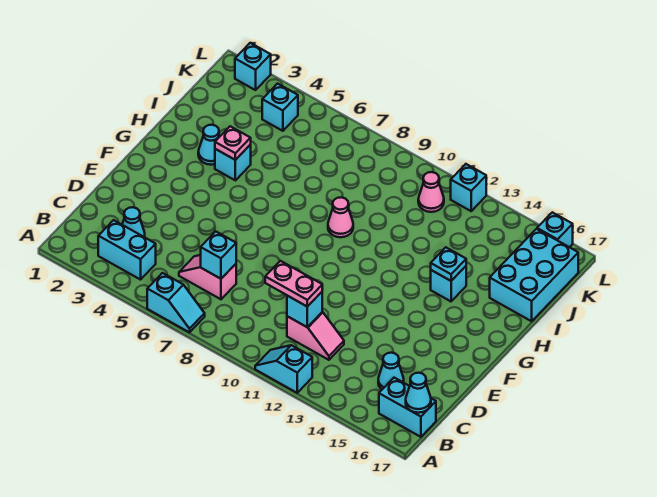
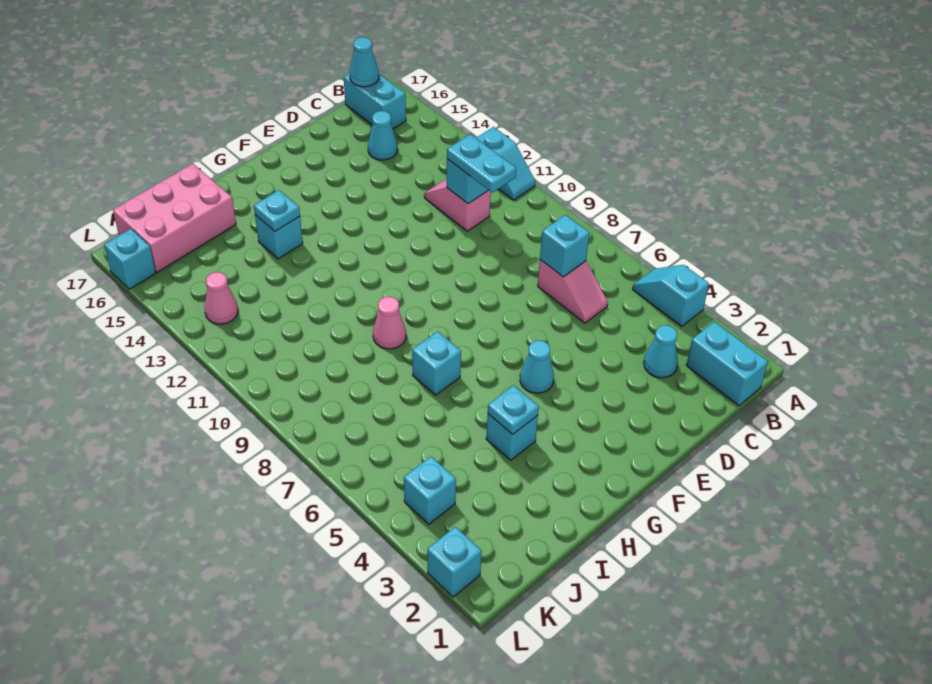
cyan 1x2 slope [147,273,205,332] -> cyan 1x2 slope moved to [633,265,709,326]
cyan 1x2 brick [98,220,156,280] -> cyan 1x2 brick moved to [686,322,768,406]
pink 1x2 plate [265,261,322,307] -> cyan 1x2 plate [447,134,516,193]
cyan 1x1 cone [198,125,219,165] -> cyan 1x1 cone moved to [520,340,554,393]
pink 1x1 plate [215,126,251,160] -> cyan 1x1 plate [488,385,539,434]
cyan 2x3 brick [490,229,578,321] -> pink 2x3 brick [113,164,236,272]
pink 1x1 cone [418,172,444,212] -> pink 1x1 cone moved to [205,272,238,324]
cyan 1x1 brick [451,164,486,211] -> cyan 1x1 brick moved to [412,331,461,395]

